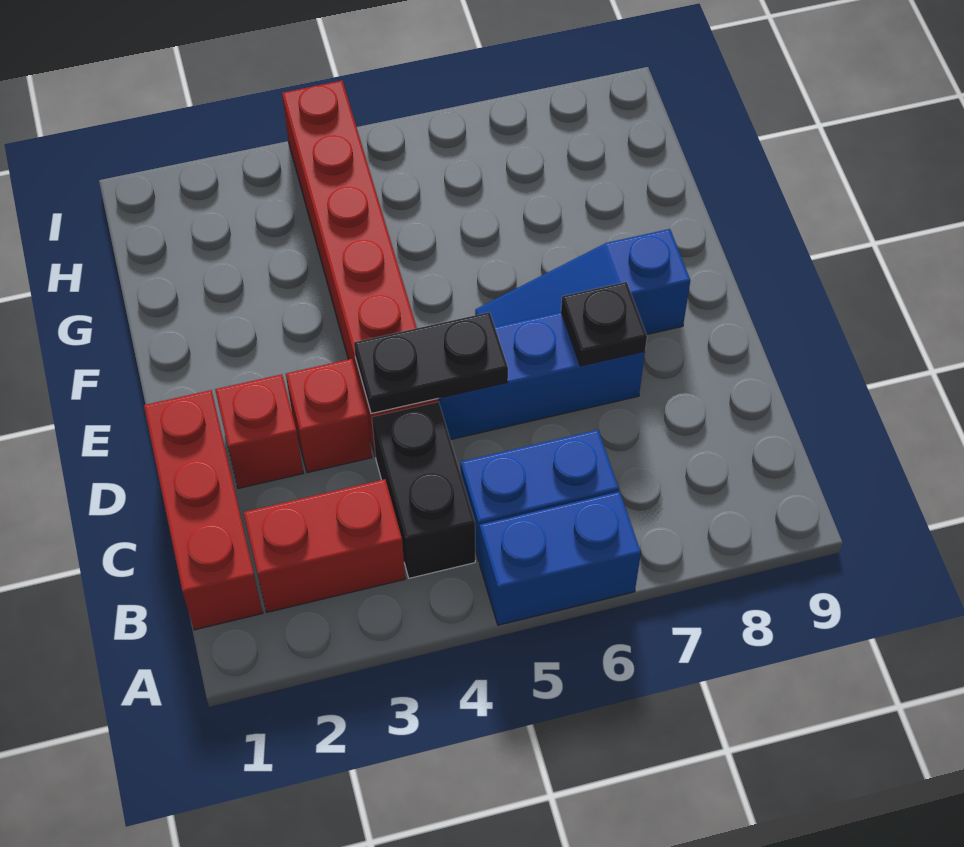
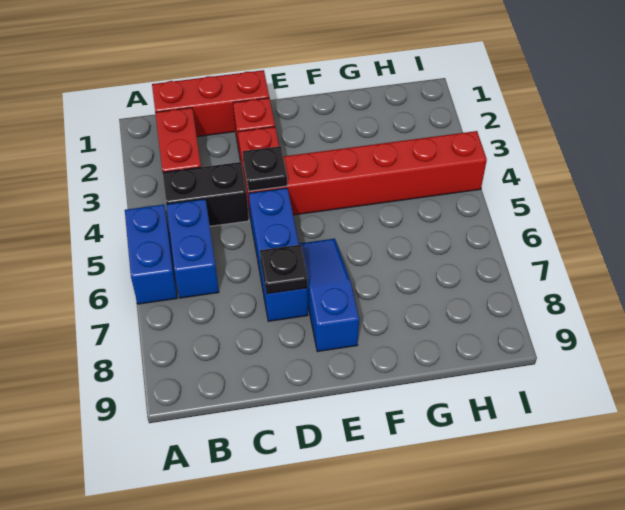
black 1x2 plate [354,312,508,414] -> black 1x1 plate [242,146,287,191]

